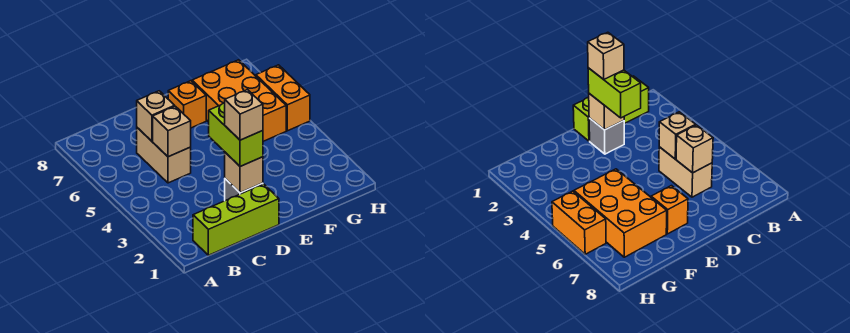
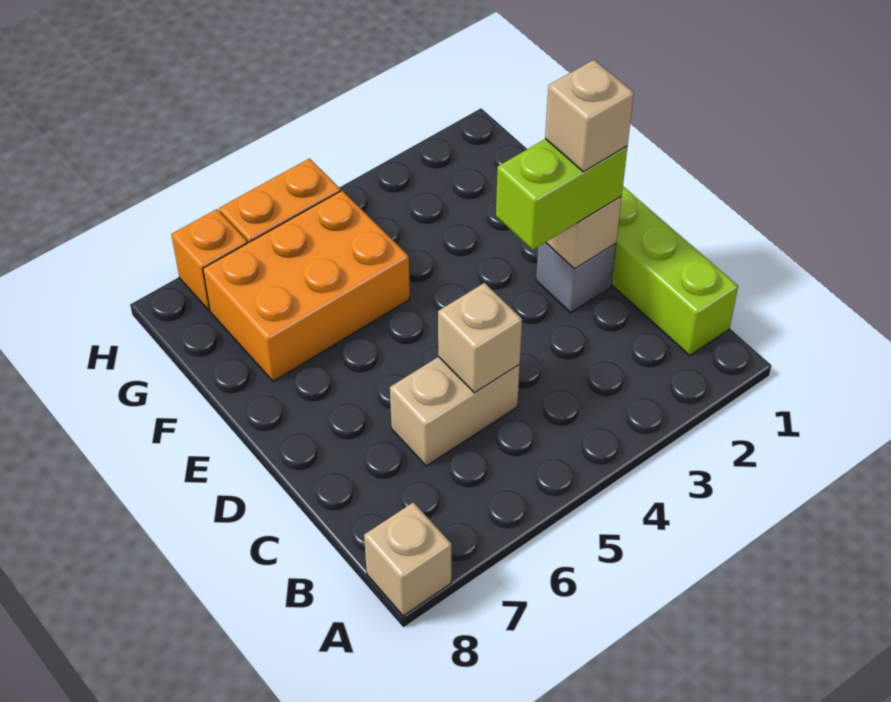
tan 1x1 brick [137,91,175,141] -> tan 1x1 brick moved to [364,502,451,616]
orange 1x1 brick [168,81,206,128] -> orange 1x1 brick moved to [171,209,247,310]

